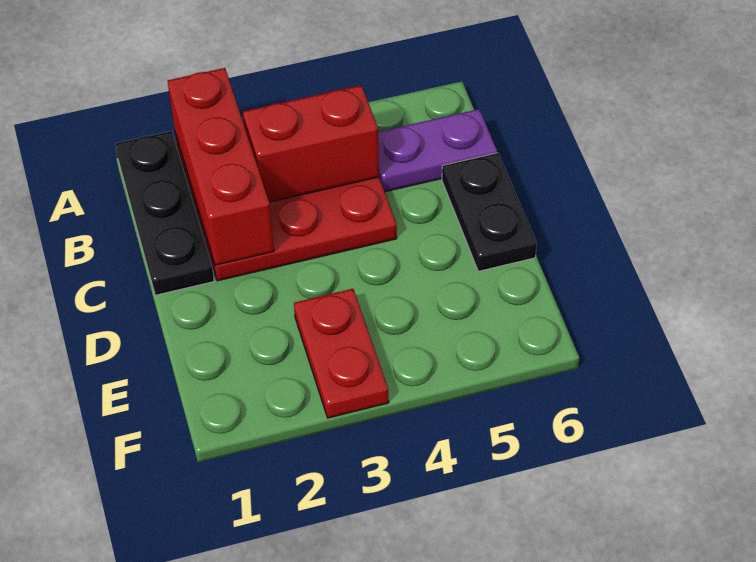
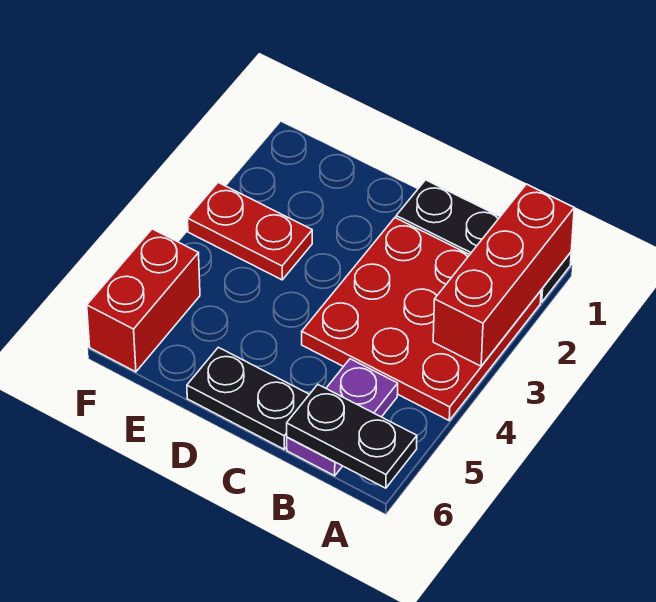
red 1x3 brick [168,68,274,265] -> red 1x3 brick turned to [433,184,574,366]
none -> black 1x2 plate [287,385,417,488]
red 1x2 brick [243,85,379,202] -> red 1x2 brick moved to [87,229,200,372]

